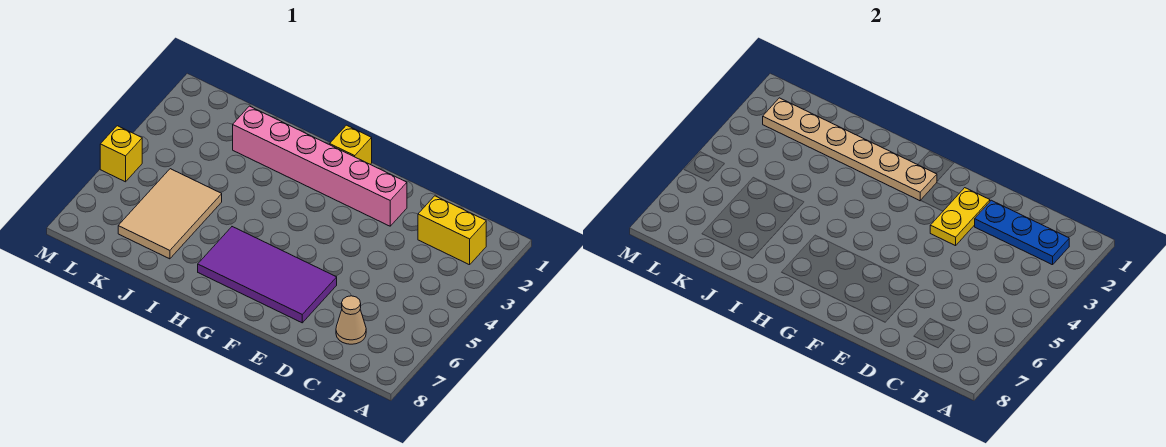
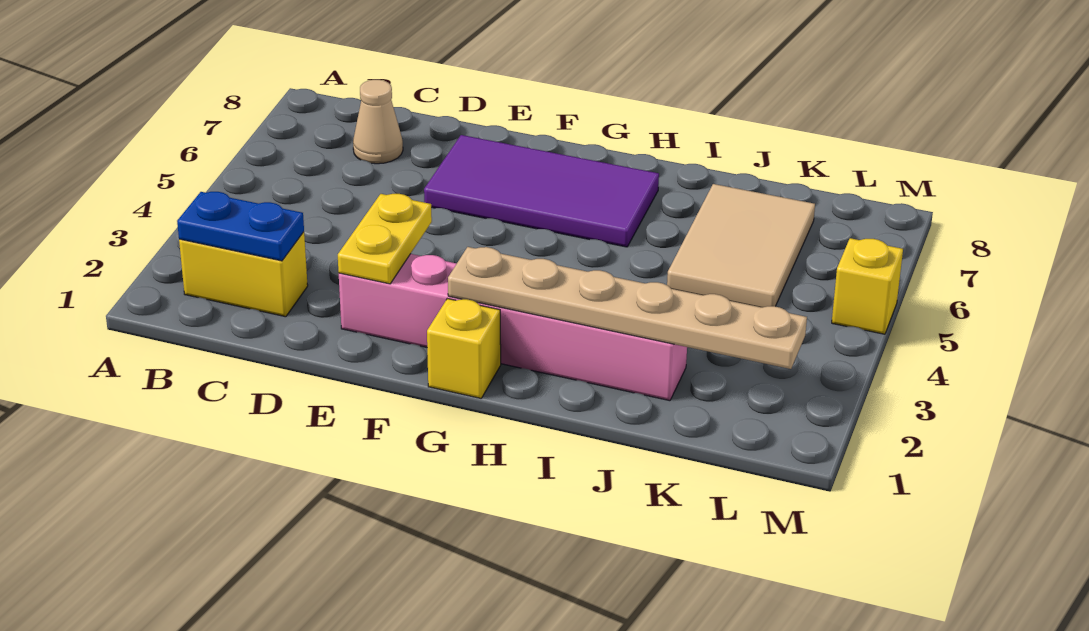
blue 1x3 plate [975,200,1069,265] -> blue 1x2 plate [177,192,304,261]

